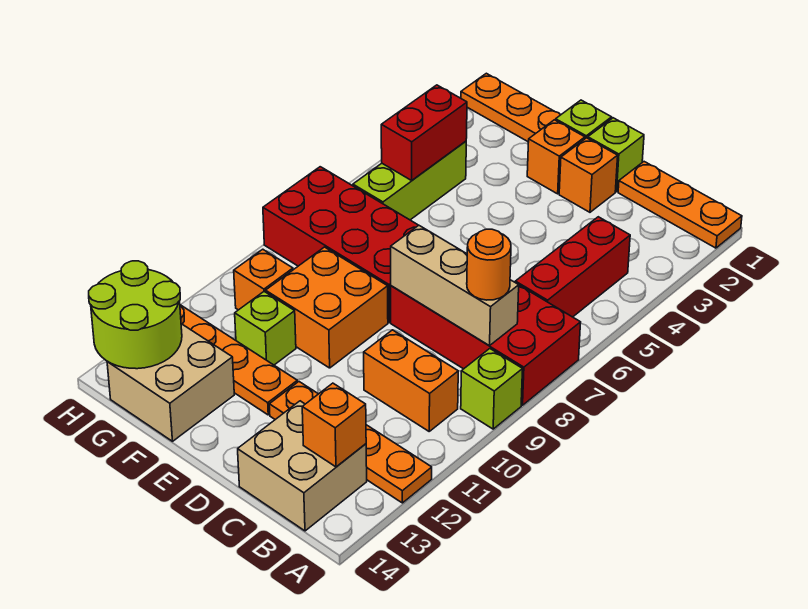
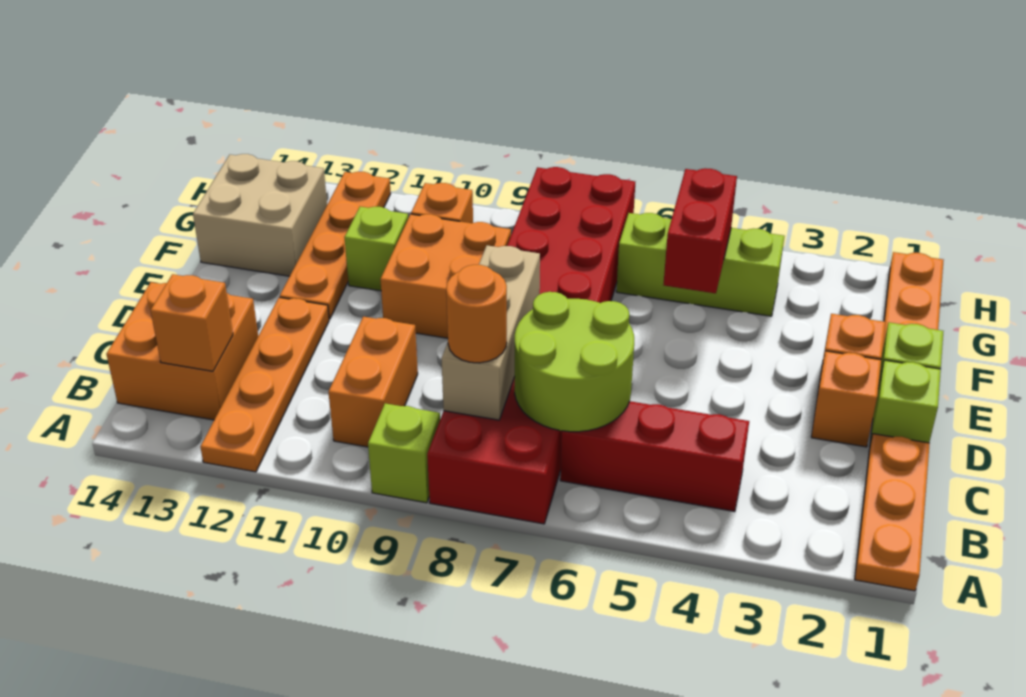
tan 2x2 brick [238,401,367,531] -> orange 2x2 brick [106,282,258,420]
red 1x2 brick [381,85,467,180] -> red 1x2 brick turned to [663,168,737,293]
lime 2x2 round brick [89,261,182,369] -> lime 2x2 round brick moved to [515,292,634,432]

